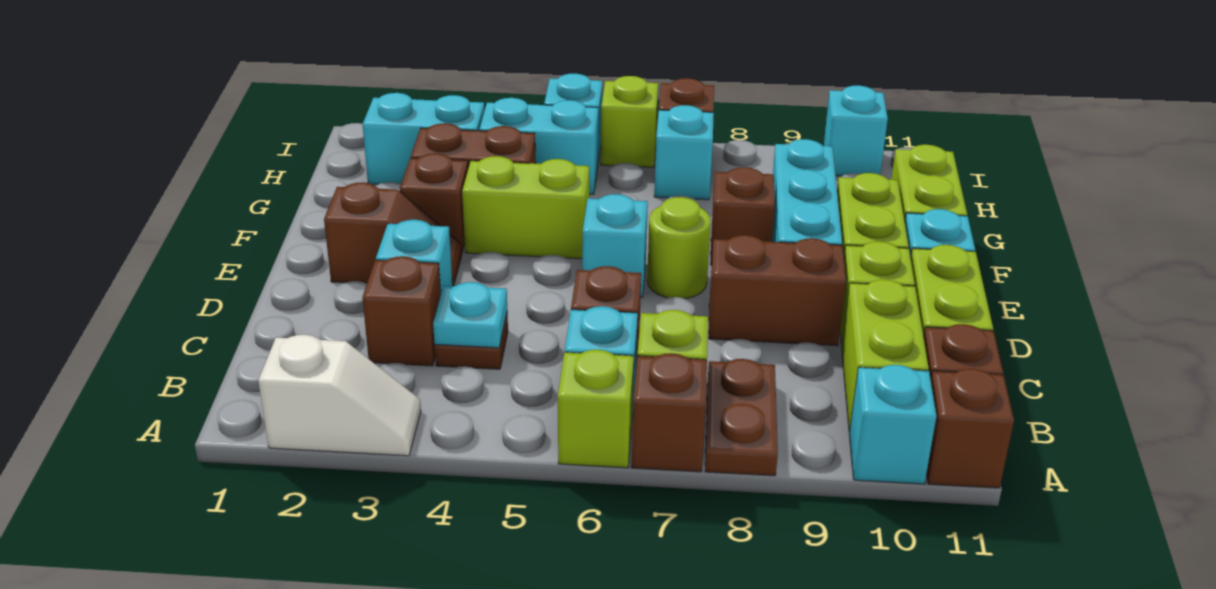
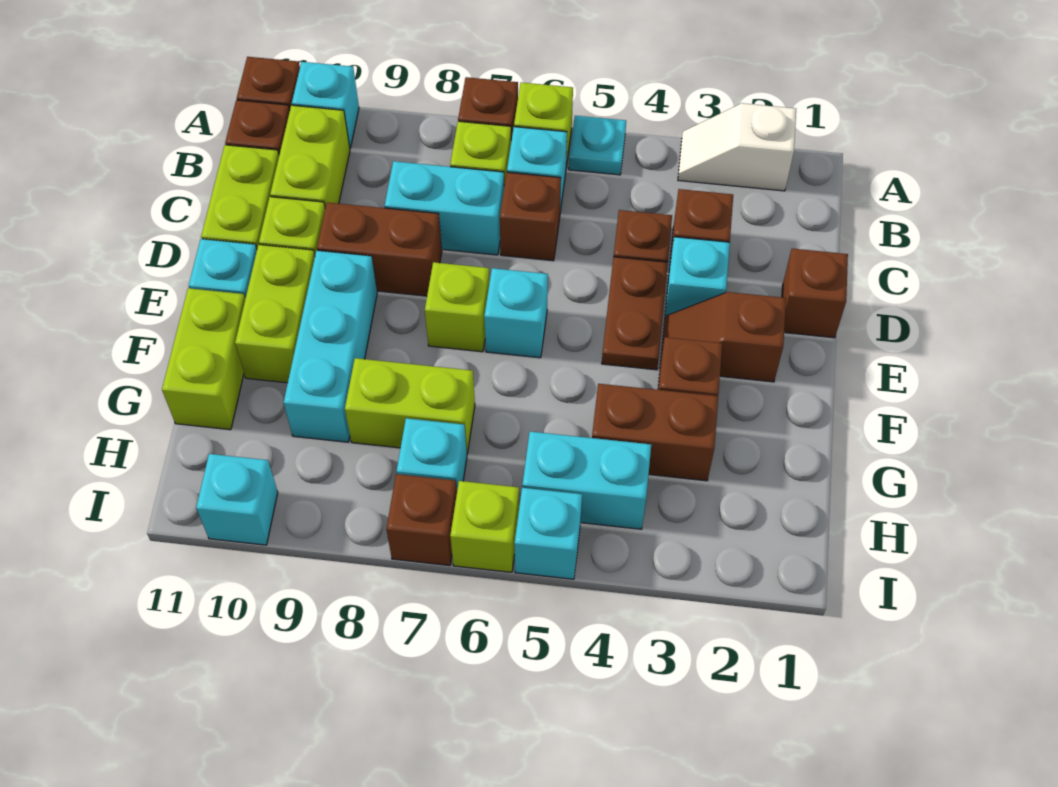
brown 1x2 plate [705,359,778,476] -> brown 1x2 plate moved to [602,257,668,370]
cyan 1x1 plate [433,282,507,348] -> cyan 1x1 plate moved to [569,116,626,175]
lime 1x1 round brick [647,197,711,299] -> lime 1x1 brick [425,262,489,352]
lime 1x2 brick [462,156,589,259] -> lime 1x2 brick moved to [345,358,475,454]
brown 1x1 brick [711,167,775,265] -> brown 1x1 brick moved to [782,249,848,338]
cyan 1x2 brick [363,93,484,184] -> cyan 1x2 brick moved to [385,161,504,255]

